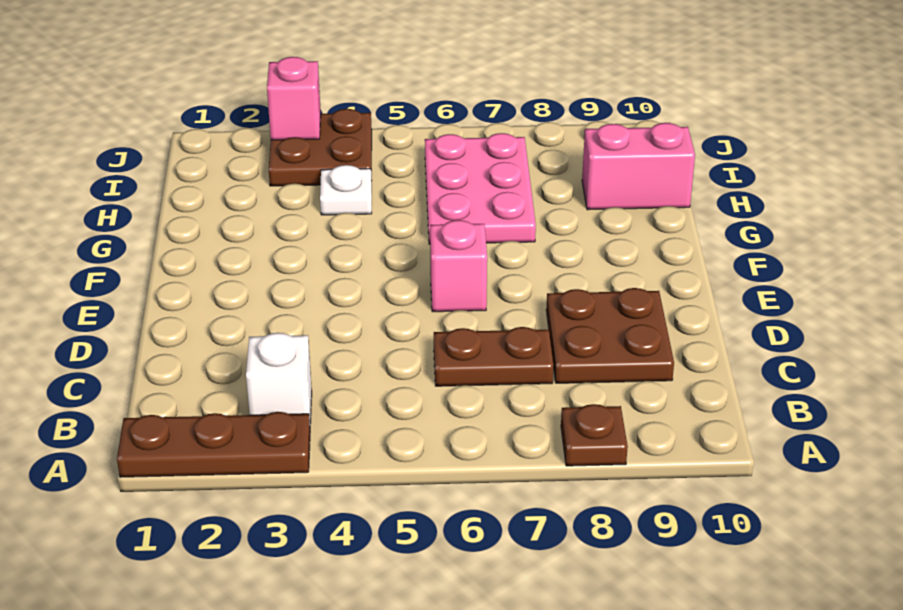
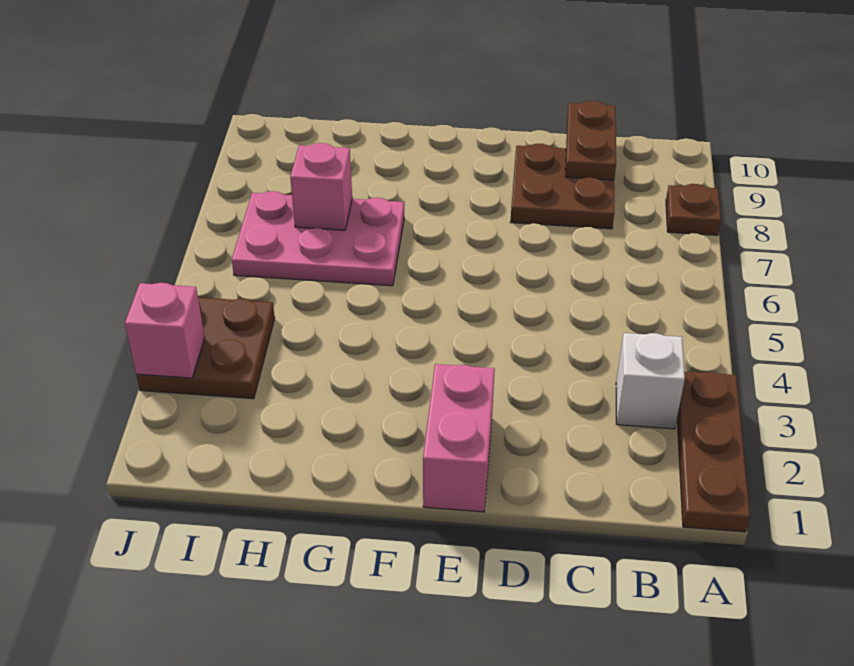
brown 1x2 plate [434,327,553,386] -> brown 1x2 plate moved to [565,101,616,180]
pink 1x1 brick [430,220,487,312] -> pink 1x1 brick moved to [290,143,352,230]
white 1x1 plate [320,165,372,215] -> none
pink 1x2 brick [582,123,695,210] -> pink 1x2 brick moved to [423,364,495,512]

